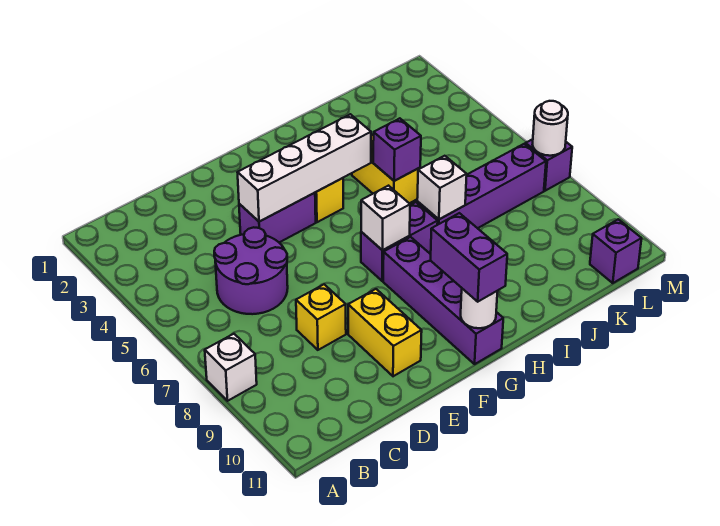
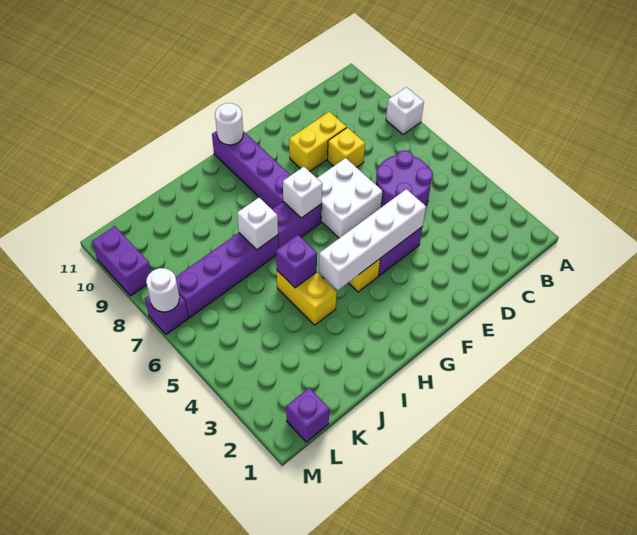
none -> white 2x2 brick [317,158,383,238]
yellow 1x2 brick [348,289,422,376] -> yellow 1x2 brick turned to [289,112,347,171]
purple 1x2 brick [431,213,507,302] -> purple 1x2 brick moved to [92,226,151,296]
purple 1x1 brick [590,219,642,283] -> purple 1x1 brick moved to [286,388,329,442]

